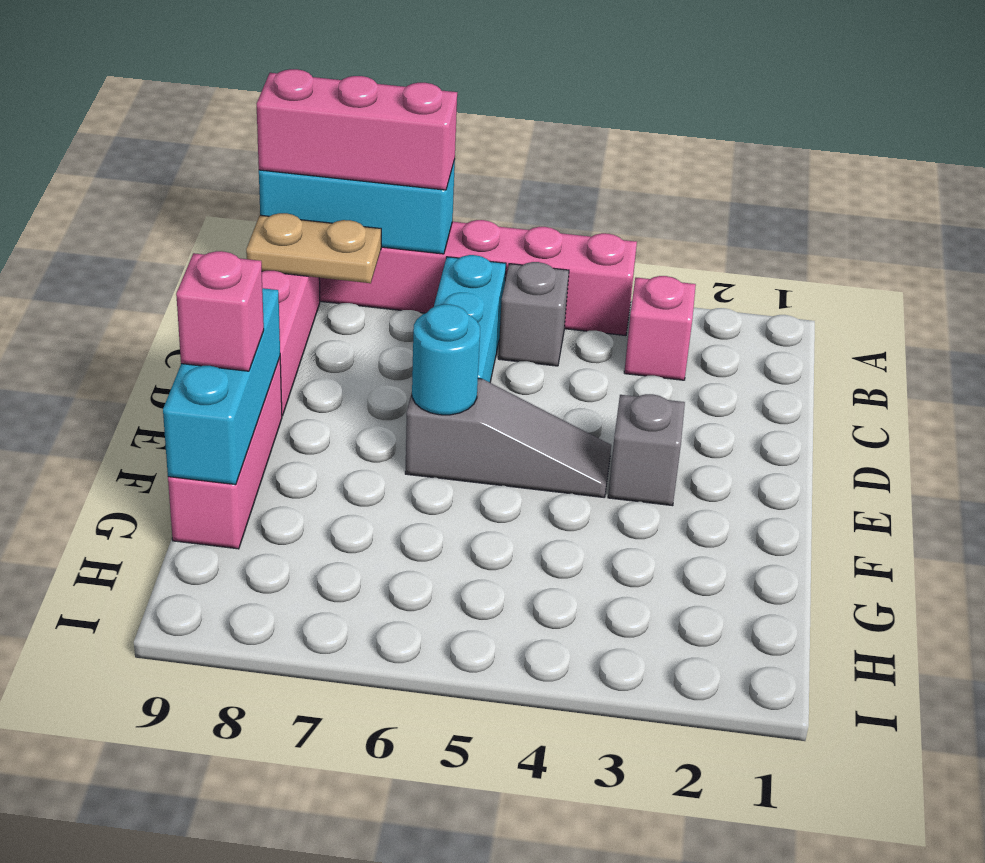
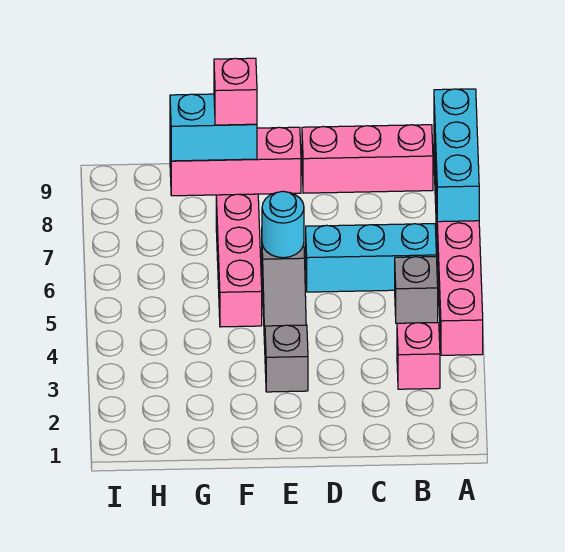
pink 1x3 brick [257,69,457,190] -> pink 1x3 brick moved to [216,194,262,327]
tan 1x2 plate [246,213,381,283] -> none
cyan 1x3 brick [163,288,280,485] -> cyan 1x2 brick [170,94,257,161]

